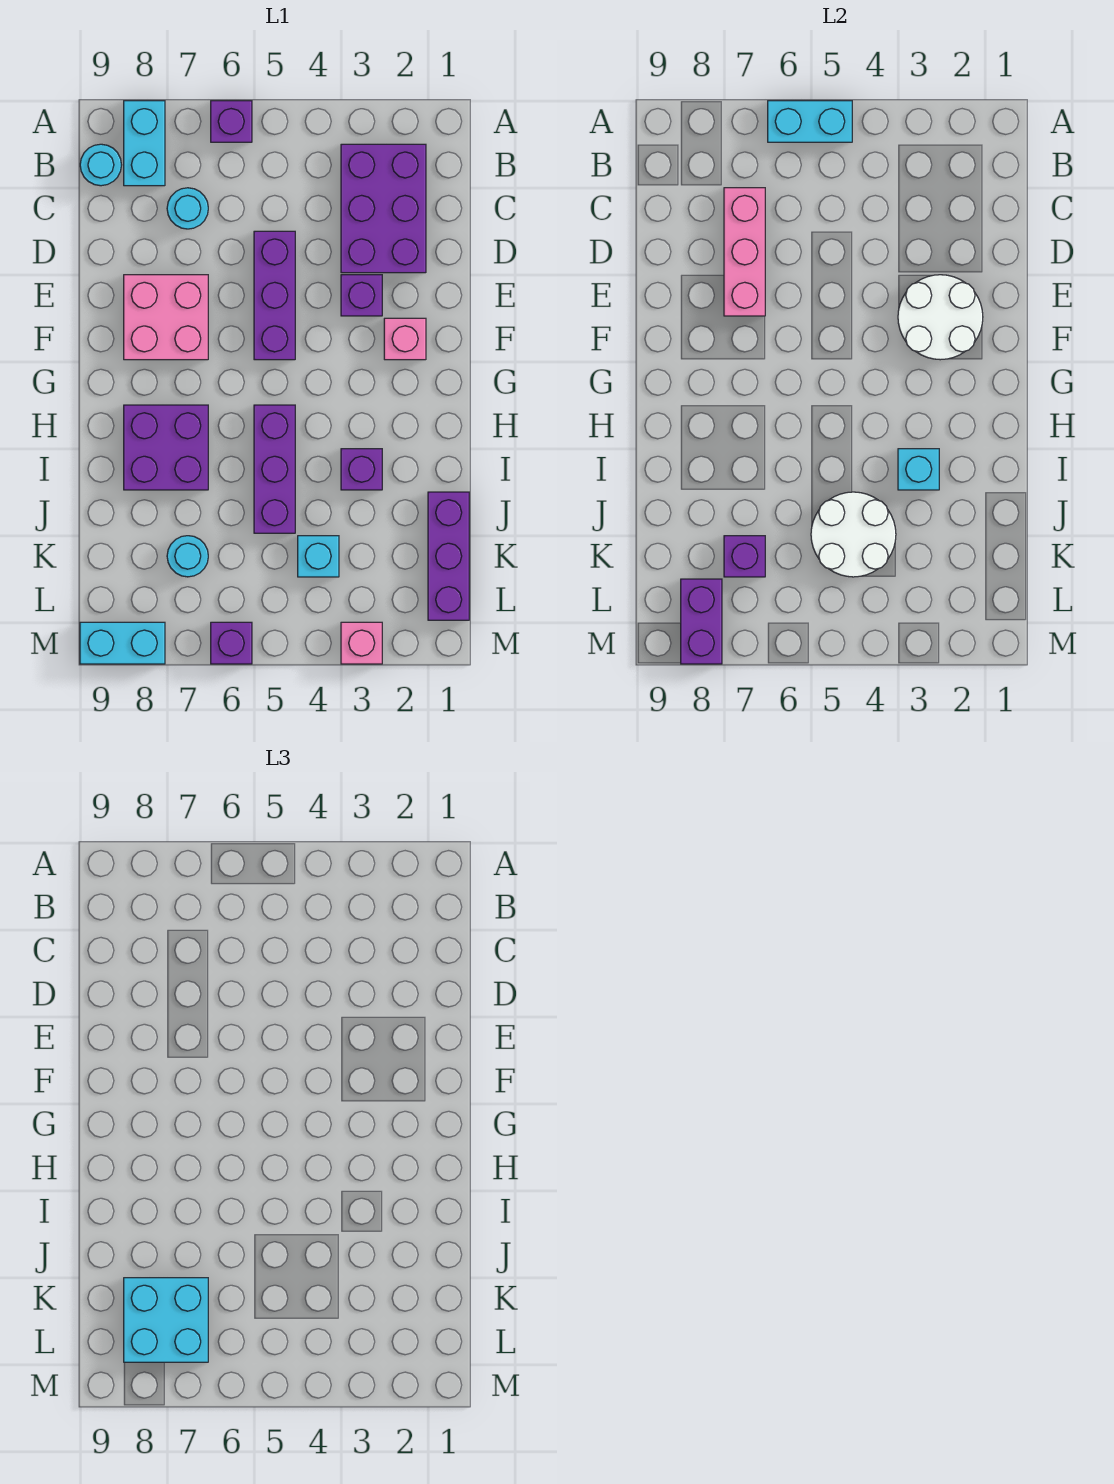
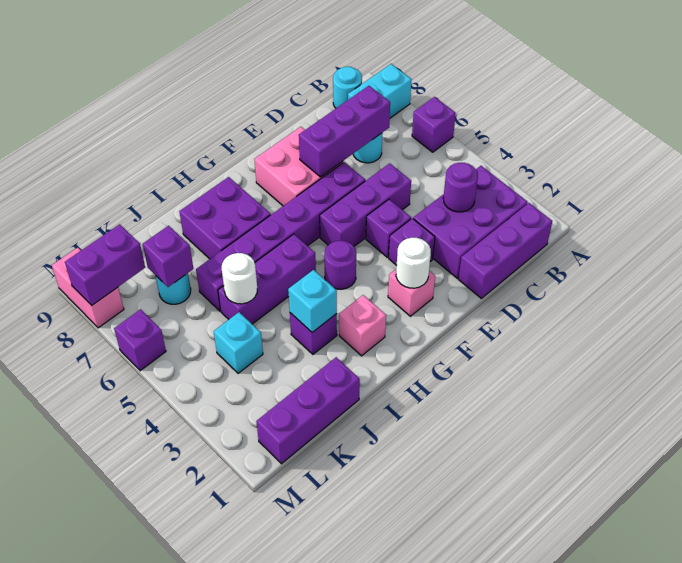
cyan 1x2 brick [768,101,852,142] -> none
none -> purple 1x3 brick [459,203,552,298]
none -> purple 1x1 round brick [443,163,478,212]
pink 1x3 brick [724,188,765,316] -> purple 1x3 brick [299,86,390,177]
white 2x2 round brick [898,275,983,360] -> white 1x1 round brick [396,238,431,288]
none -> purple 1x1 brick [366,199,411,257]
none -> purple 1x6 brick [196,162,365,311]
none -> purple 1x1 round brick [324,241,356,289]
white 2x2 round brick [811,492,896,577] -> white 1x1 round brick [222,253,257,304]
cyan 2x2 brick [124,1278,208,1362] -> none
pink 1x1 brick [341,622,382,664] -> pink 1x1 brick moved to [339,295,386,356]
cyan 1x2 brick [80,622,165,664] -> pink 1x2 brick [52,248,124,328]

